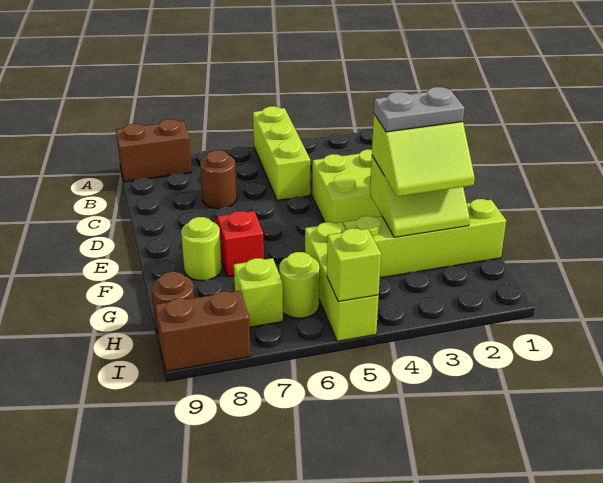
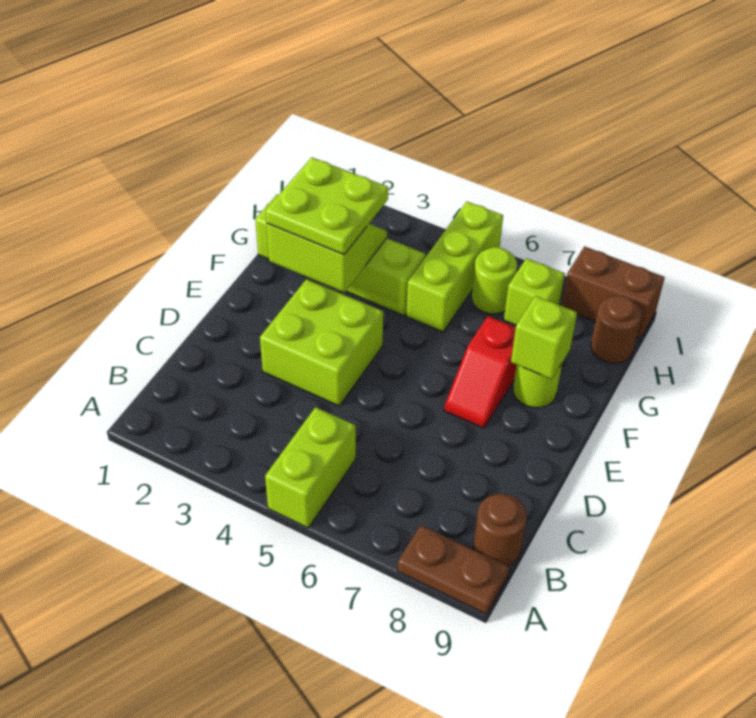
lime 1x3 brick [253,106,310,200] -> lime 1x2 brick [265,407,356,528]
brown 1x2 brick [116,119,192,182] -> brown 1x2 plate [398,525,509,614]
brown 1x1 round brick [200,150,237,209] -> brown 1x1 round brick moved to [474,494,527,566]
lime 2x2 slope [372,114,475,197] -> lime 2x2 plate [266,157,388,255]
grey 1x2 plate [374,87,464,132] -> none
lime 1x1 brick [327,228,381,302] -> lime 1x1 brick moved to [511,296,577,379]

